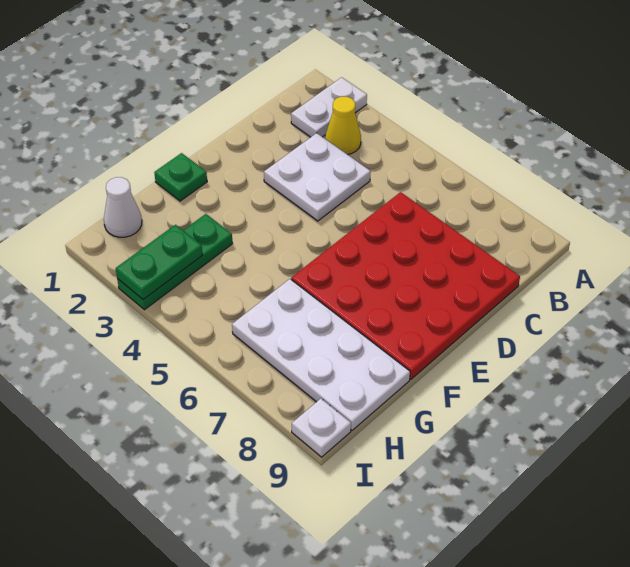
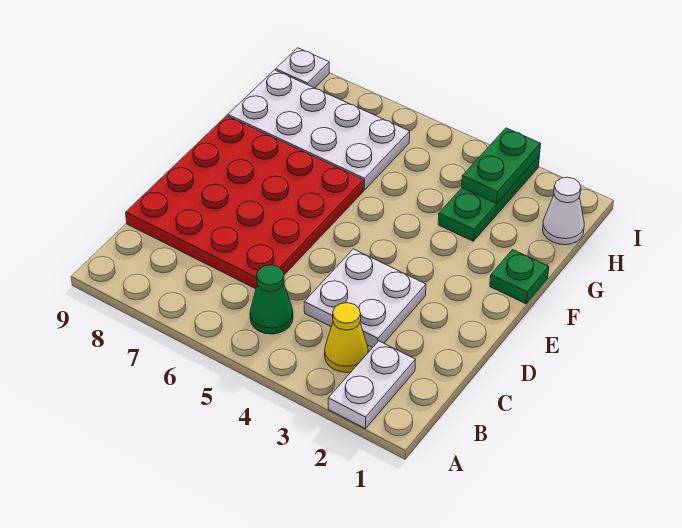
none -> green 1x1 cone [250,265,293,334]

